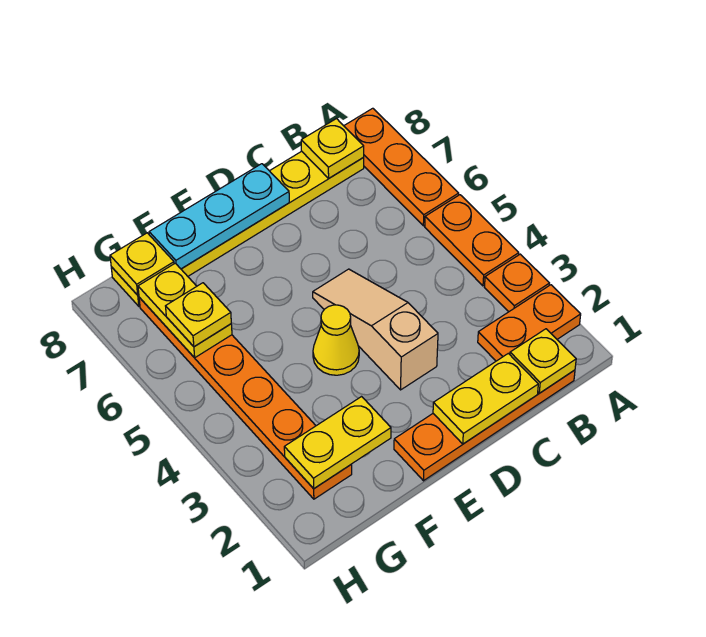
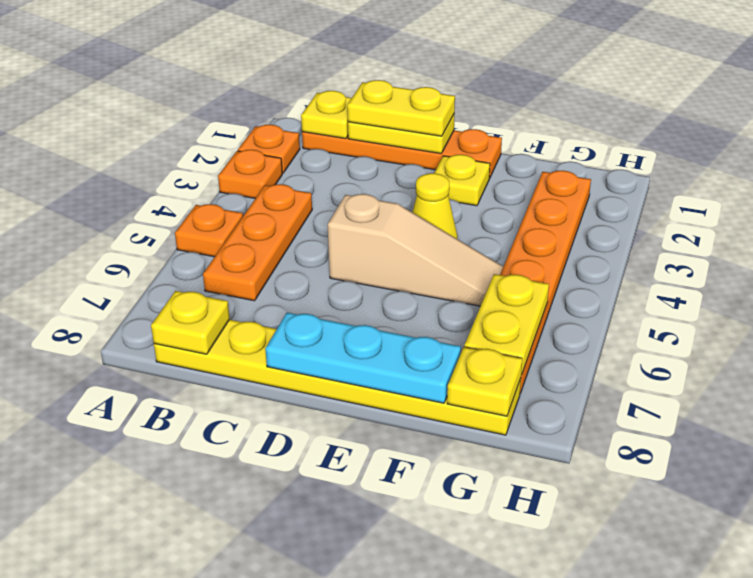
orange 1x2 plate [478,285,581,361] -> orange 1x1 plate [238,125,300,173]
orange 1x2 plate [425,195,519,286] -> orange 1x1 plate [175,204,243,257]
orange 1x3 plate [344,108,459,226] -> orange 1x3 plate moved to [203,184,312,301]
tan 1x3 slope [313,269,438,390] -> tan 1x3 slope turned to [328,194,503,306]
yellow 1x2 plate [284,397,391,489] -> yellow 1x2 plate moved to [347,80,455,136]
yellow 1x1 plate [166,283,231,347] -> yellow 1x1 plate moved to [434,155,490,206]

